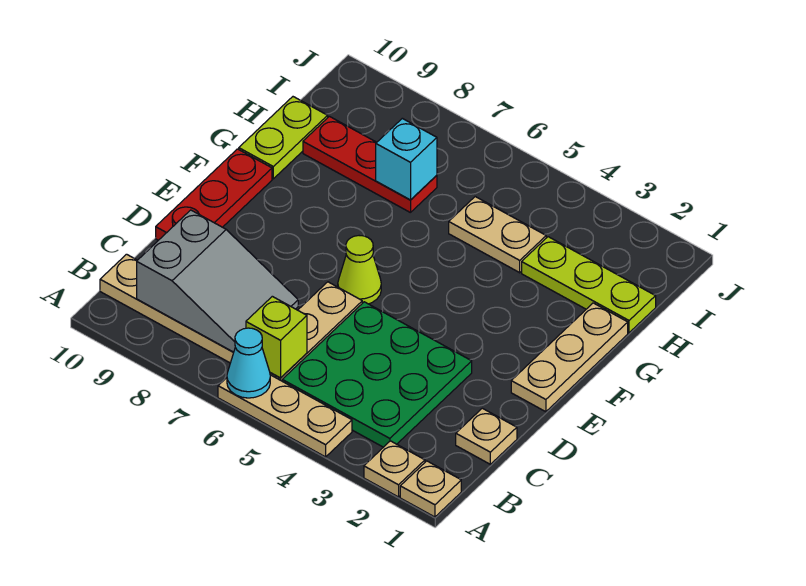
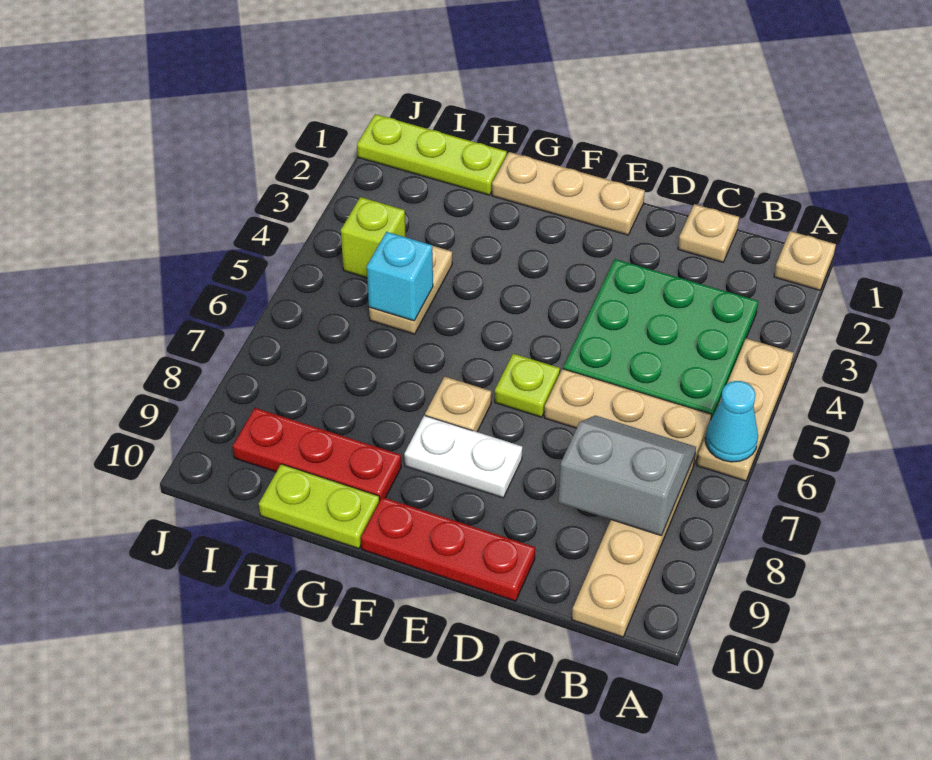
tan 1x1 plate [364,441,425,497] -> tan 1x1 plate moved to [425,377,491,432]
lime 1x1 brick [246,296,307,378] -> lime 1x1 brick moved to [341,197,406,278]
grey 2x3 slope [137,210,298,352] -> grey 2x2 slope [558,416,696,536]
lime 1x1 cone [338,236,381,304] -> lime 1x1 plate [495,354,560,417]
none -> white 1x2 plate [404,415,522,498]
lime 1x3 plate [522,237,656,333] -> lime 1x3 plate turned to [357,114,507,195]
red 1x3 plate [303,116,437,213] -> red 1x3 plate turned to [233,408,401,499]
cyan 1x1 brick [376,118,437,200] -> cyan 1x1 brick moved to [367,232,433,321]

